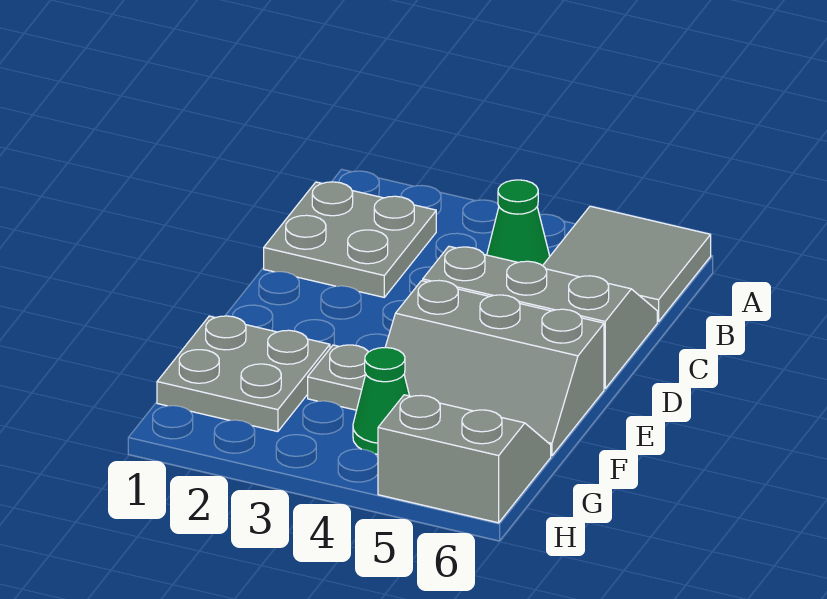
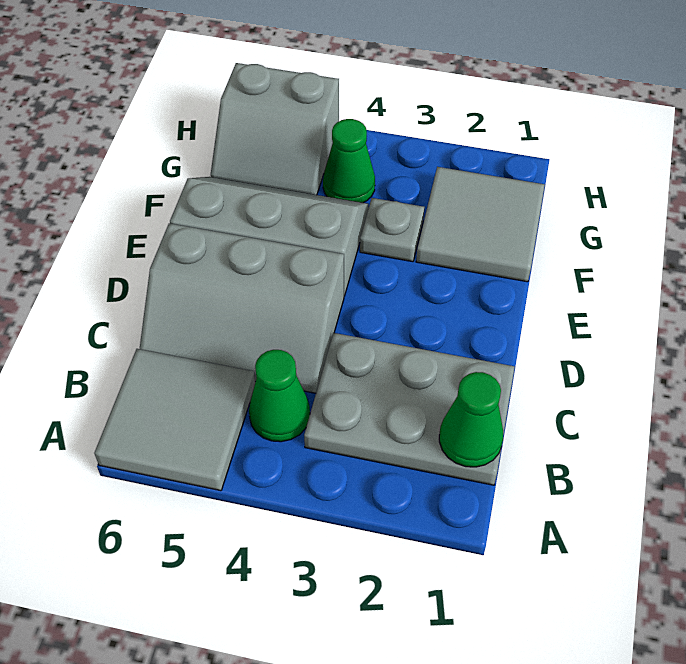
grey 2x2 plate [264,182,436,297] -> grey 2x3 plate [304,333,515,485]
none -> green 1x1 cone [439,372,503,467]
grey 2x2 plate [157,316,330,432] -> grey 2x2 tile [416,167,545,282]

